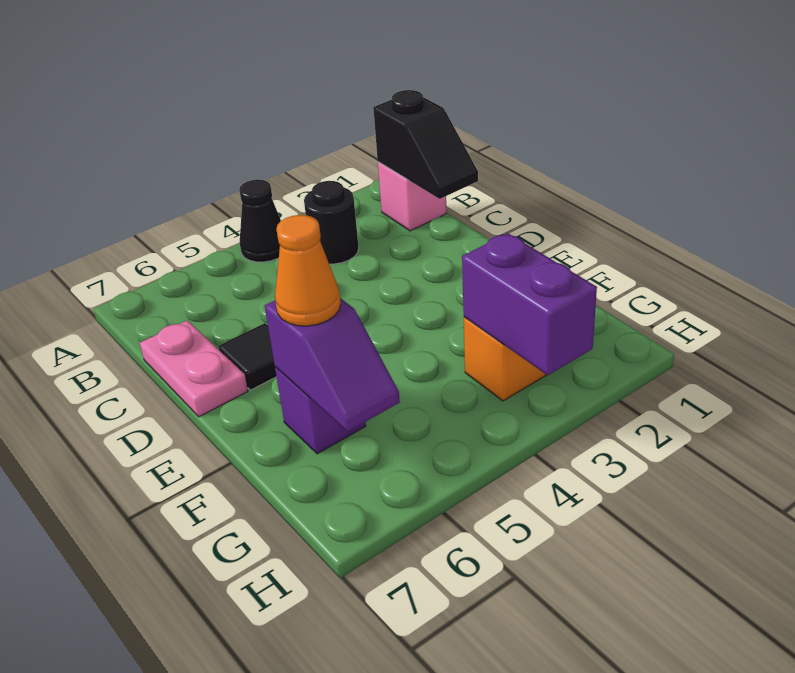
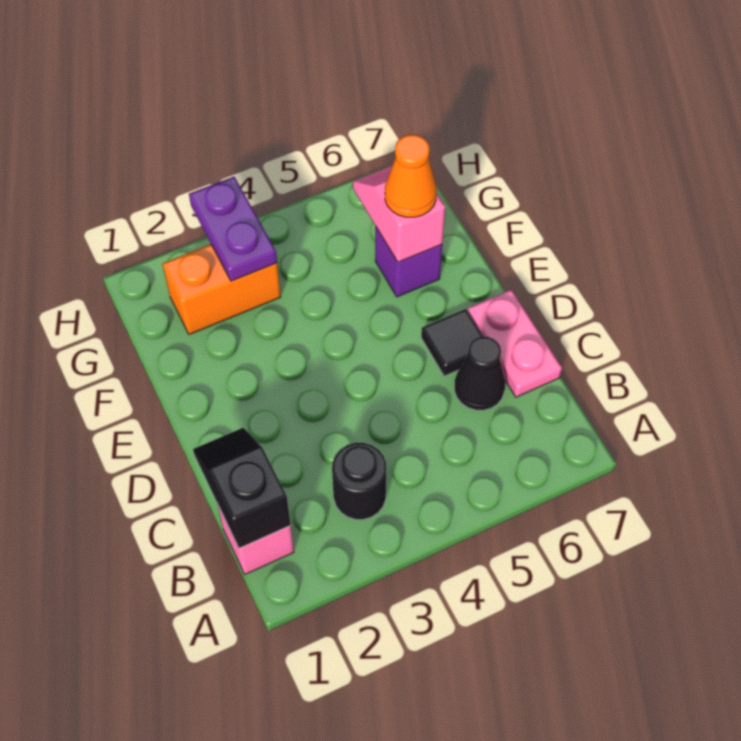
black 1x1 cone [239,180,281,262] -> black 1x1 cone moved to [454,336,505,410]
purple 1x2 slope [265,298,400,432] -> pink 1x2 slope [353,166,445,262]
purple 1x2 brick [462,233,597,375] -> purple 1x2 plate [189,177,277,281]

